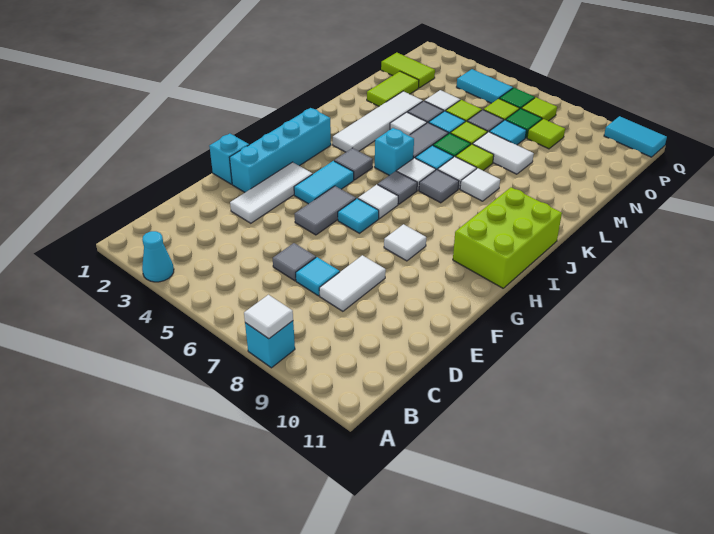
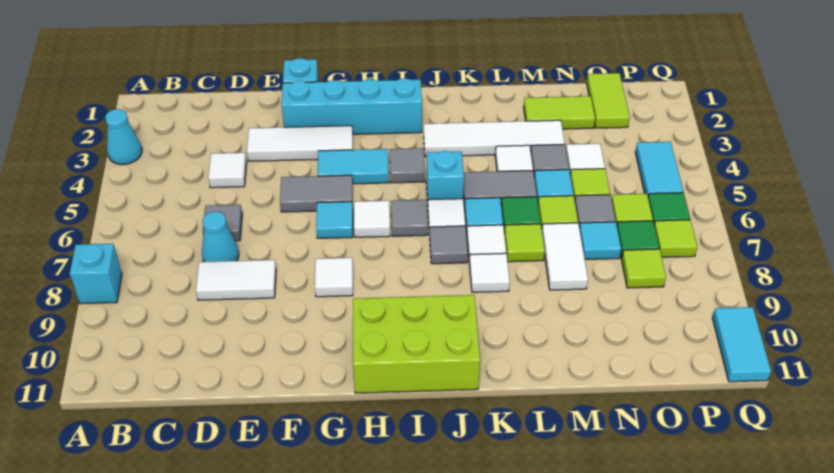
white 1x1 tile [244,295,293,339] -> white 1x1 tile moved to [208,153,247,188]
cyan 1x1 tile [296,257,340,296] -> cyan 1x1 cone [202,211,239,262]

